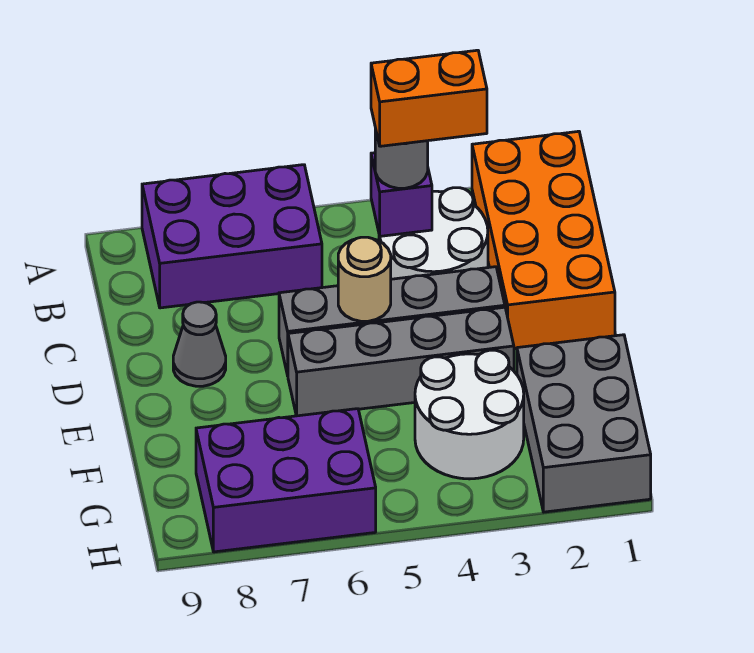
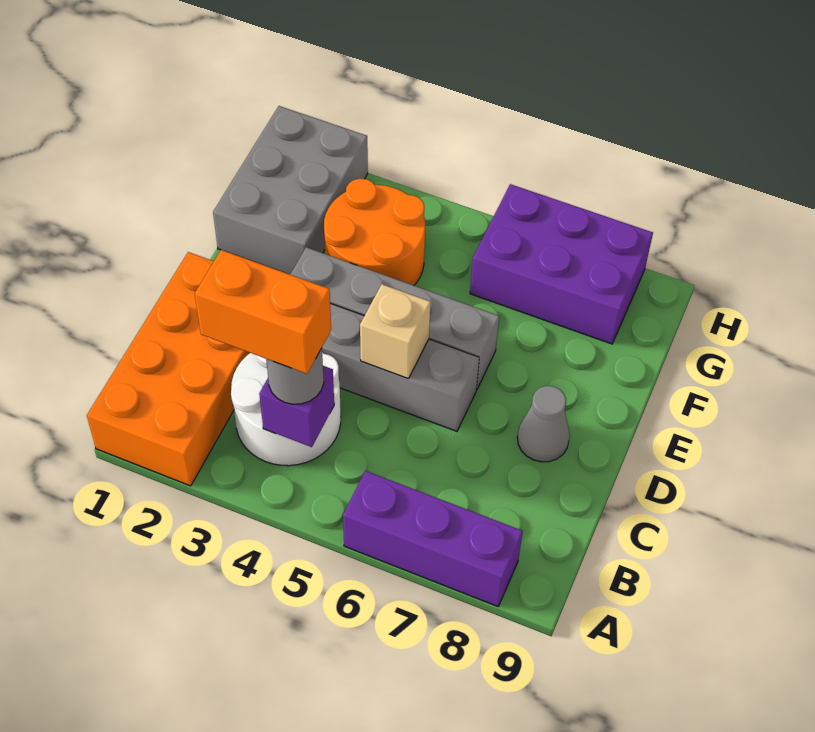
purple 2x3 brick [142,165,322,308] -> purple 1x3 brick [343,471,523,606]
tan 1x1 round brick [338,237,391,321] -> tan 1x1 brick [360,284,431,379]
white 2x2 round brick [415,350,524,479] -> orange 2x2 round brick [324,179,425,285]

